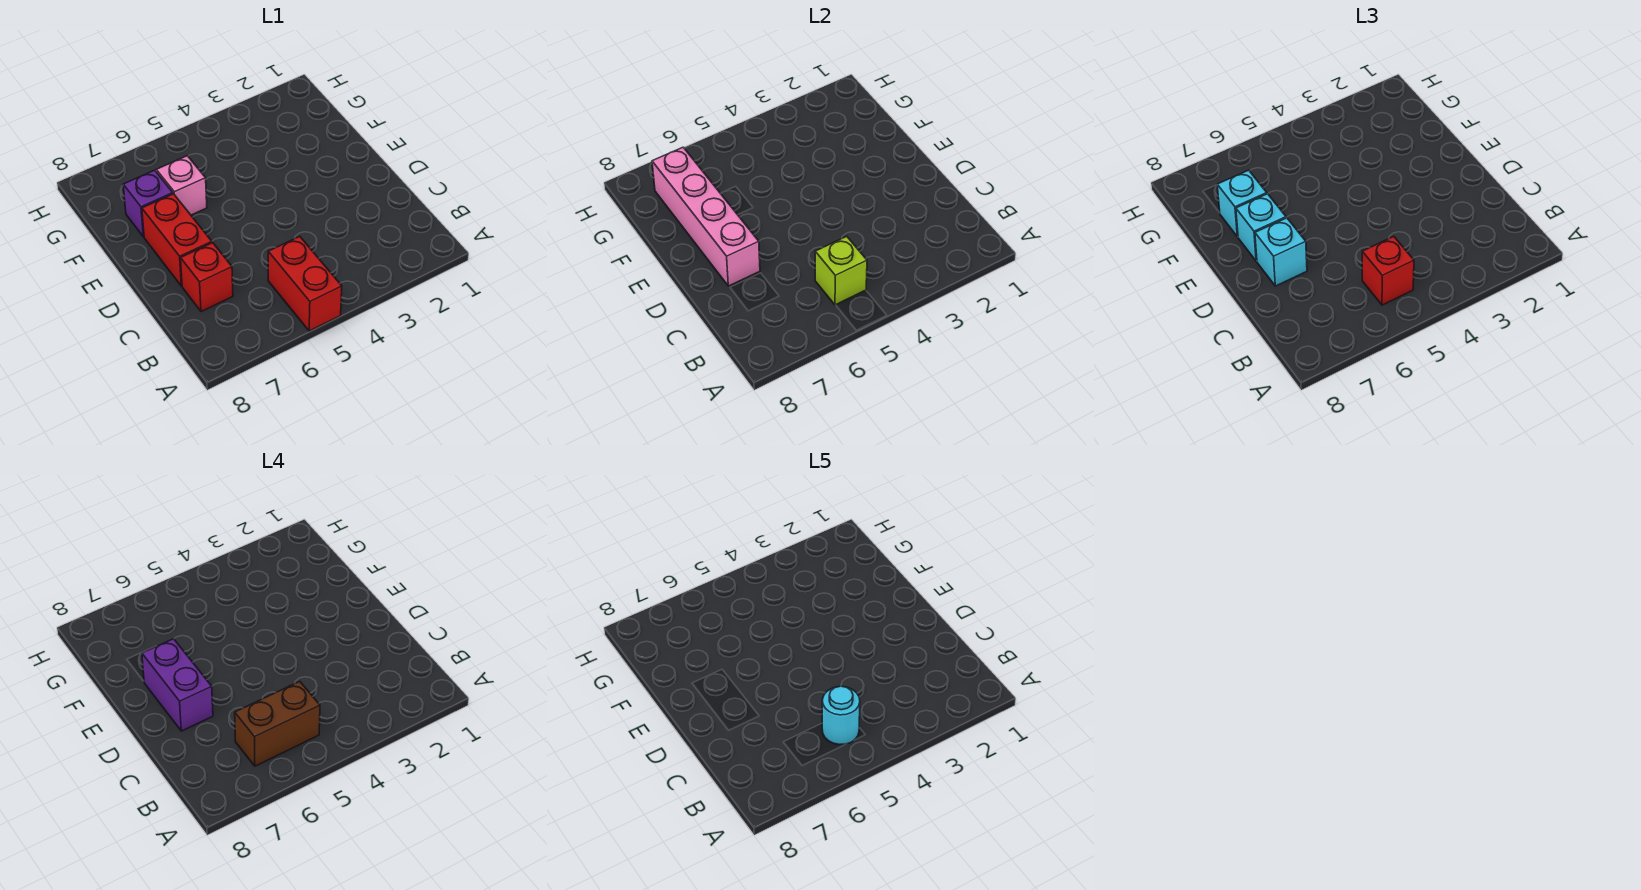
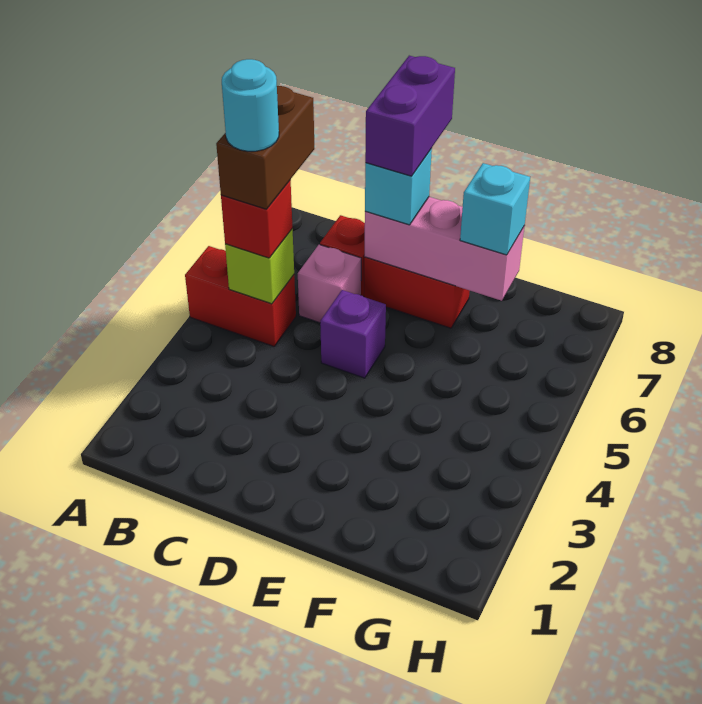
pink 1x4 brick [652,147,760,286] -> pink 1x3 brick [365,197,524,301]
purple 1x2 brick [142,639,213,731] -> purple 1x2 brick turned to [365,56,455,176]
cyan 1x1 brick [1236,194,1286,261] -> none
pink 1x1 brick [156,156,207,215] -> pink 1x1 brick moved to [298,245,361,323]
purple 1x1 brick [123,170,173,237] -> purple 1x1 brick moved to [320,290,386,378]

